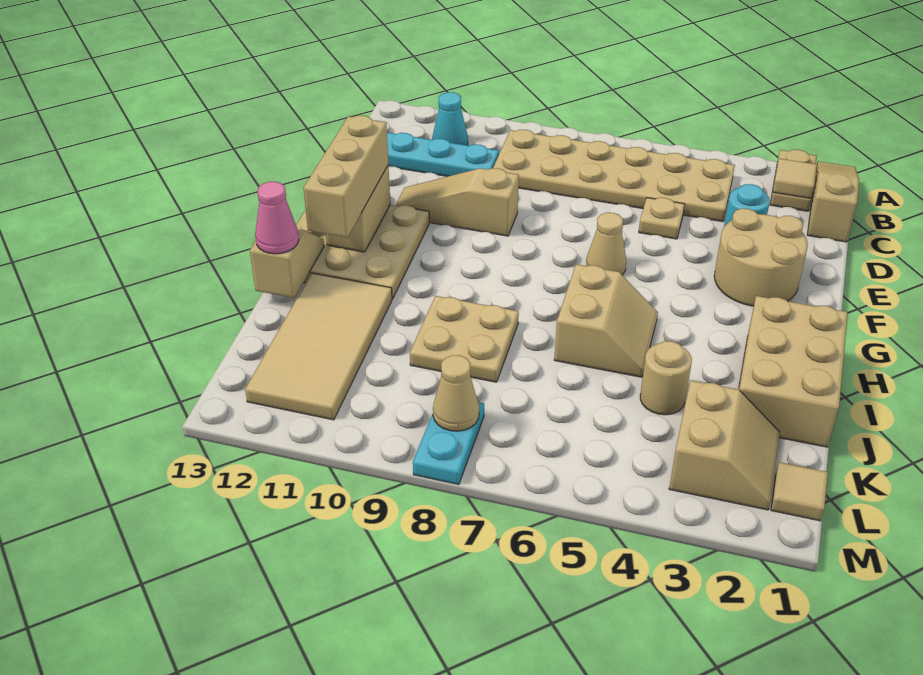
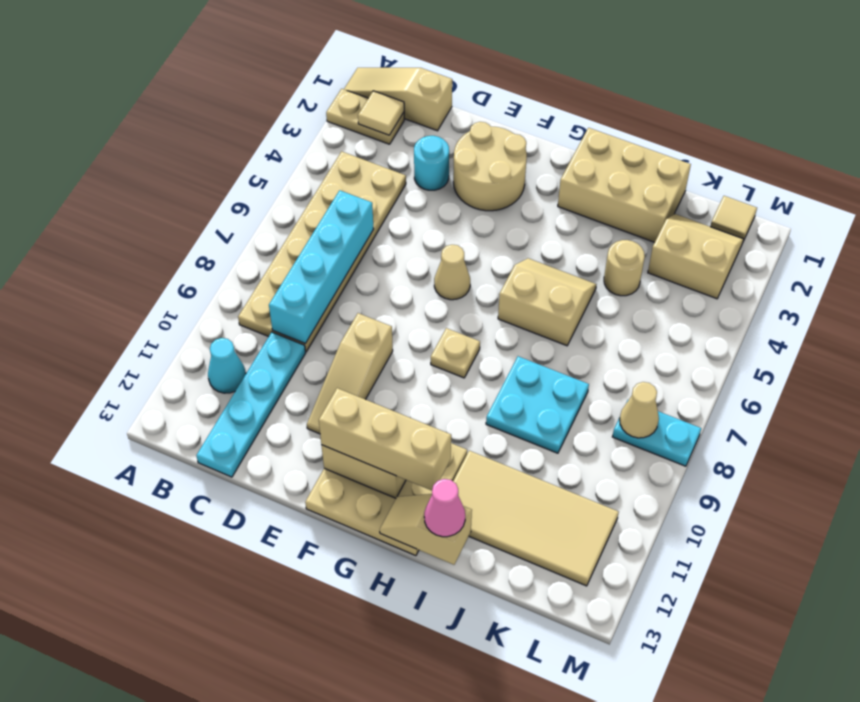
none -> cyan 1x4 brick [269,190,374,344]
tan 1x1 plate [639,198,685,239] -> tan 1x1 plate moved to [431,328,480,378]
tan 2x2 plate [410,296,519,382] -> cyan 2x2 plate [486,356,589,453]

